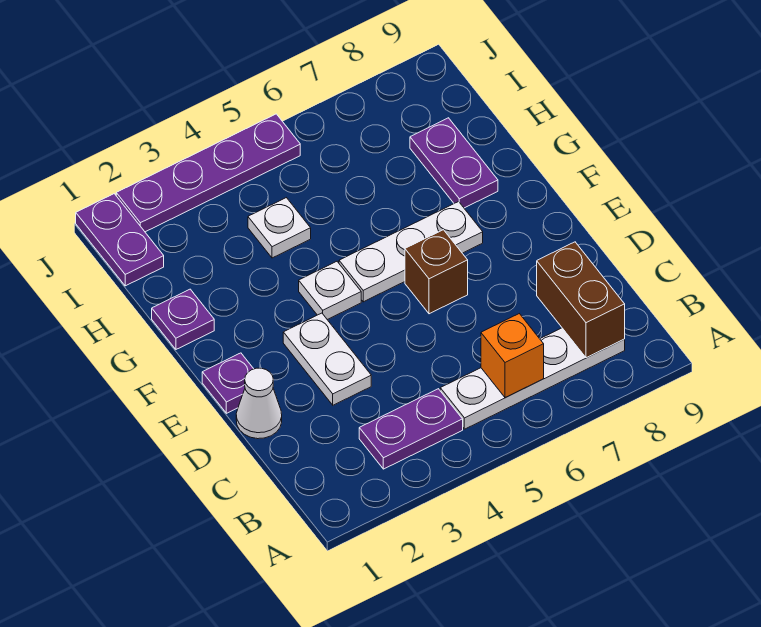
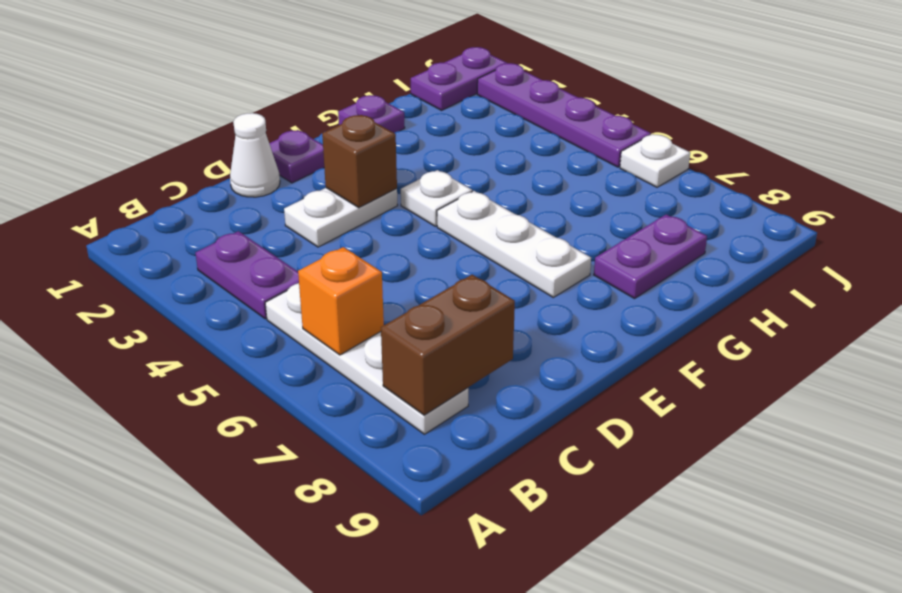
brown 1x1 brick [405,230,468,314] -> brown 1x1 brick moved to [322,115,397,208]
white 1x1 plate [248,198,311,258] -> white 1x1 plate moved to [620,134,690,187]

